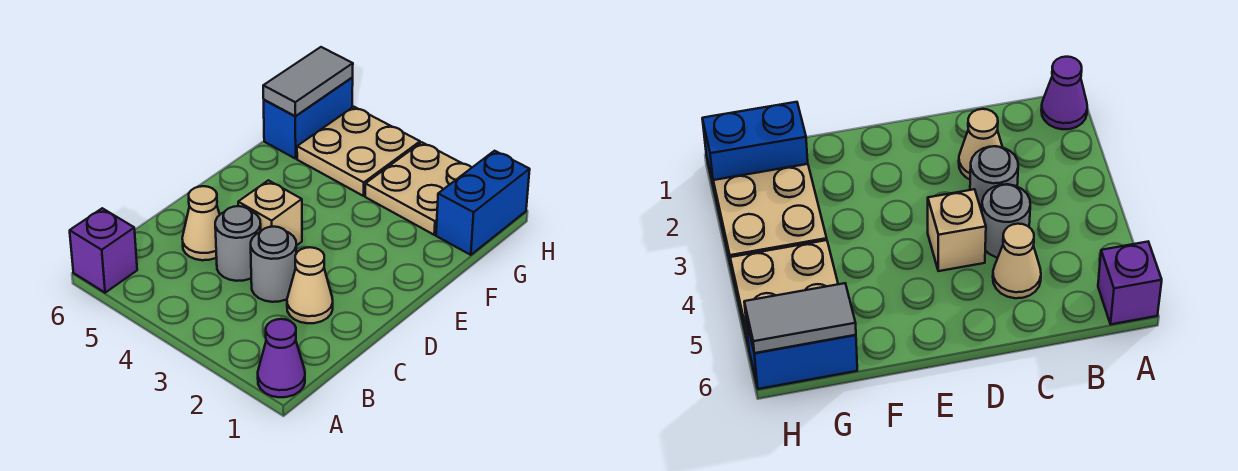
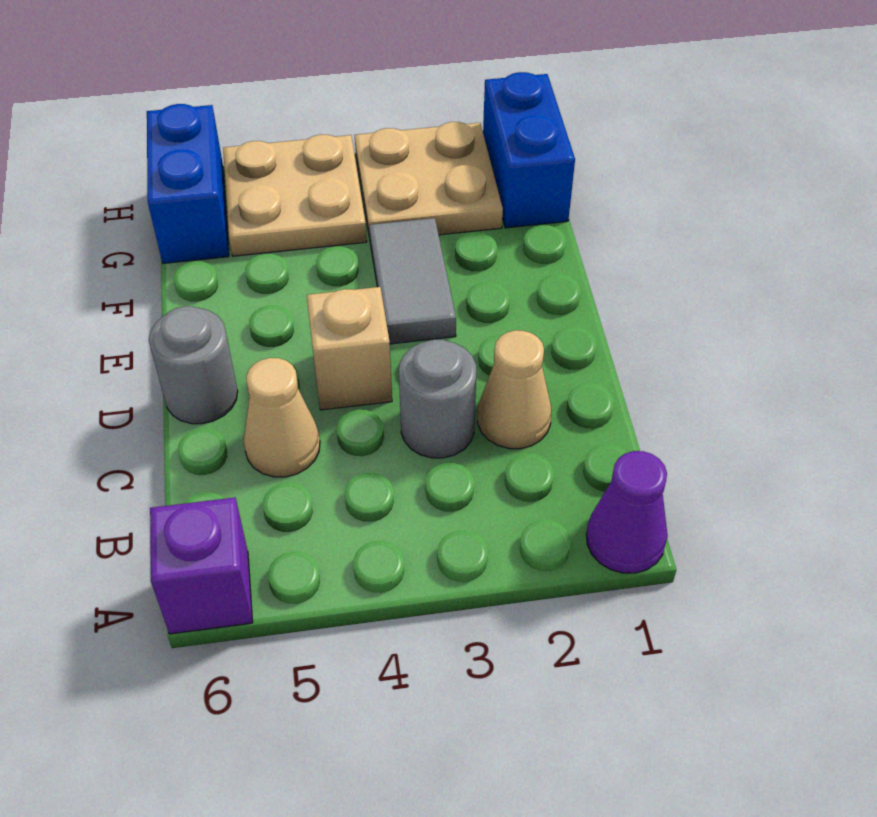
grey 1x1 round brick [215,206,261,281] -> grey 1x1 round brick moved to [149,306,238,424]
grey 1x2 tile [263,47,353,116] -> grey 1x2 tile moved to [369,218,456,344]

